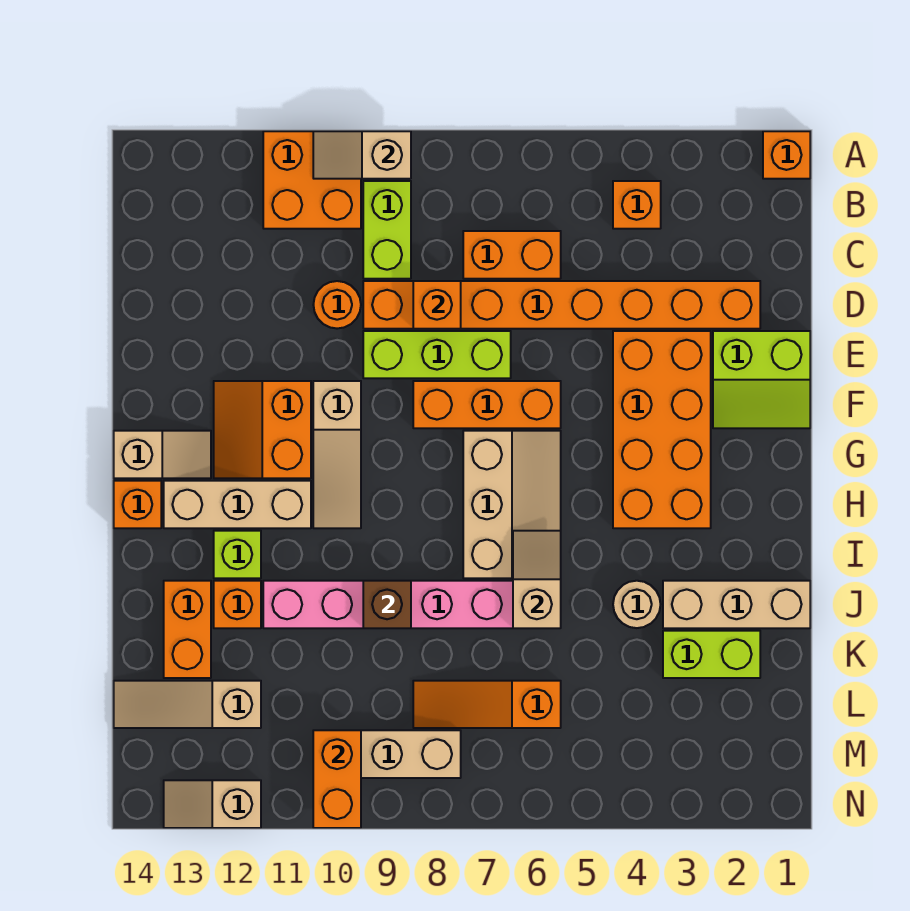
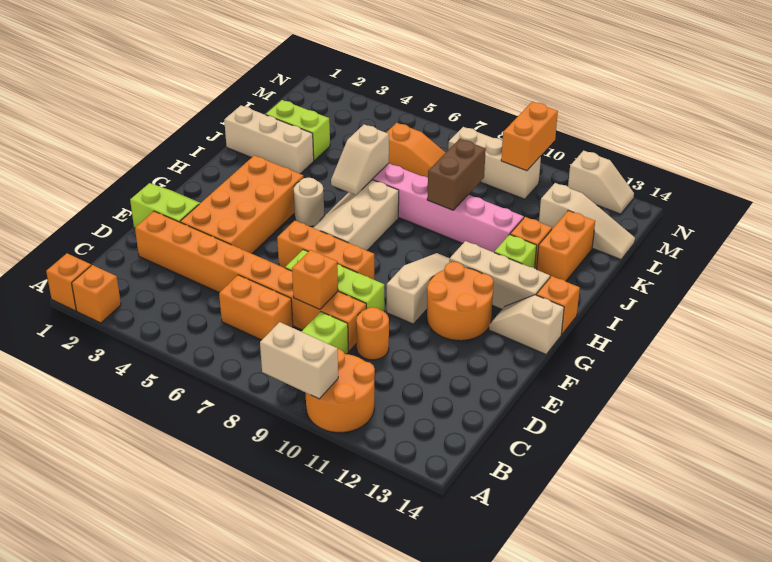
tan 1x2 slope [313,131,411,179] -> tan 1x2 brick [260,322,338,399]
orange 2x2 brick [263,131,361,229] -> orange 2x2 round brick [306,349,375,433]
orange 1x1 brick [613,181,661,229] -> orange 1x1 brick moved to [72,265,121,323]
orange 2x2 slope [214,381,311,478] -> orange 2x2 round brick [427,262,493,341]
tan 1x1 round brick [613,581,661,628] -> tan 1x1 round brick moved to [294,178,324,226]
brown 1x1 brick [363,581,411,628] -> brown 1x2 brick [427,139,486,210]

